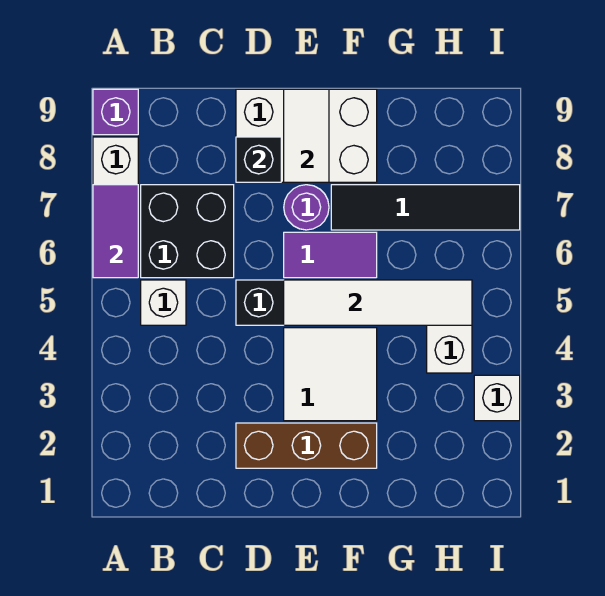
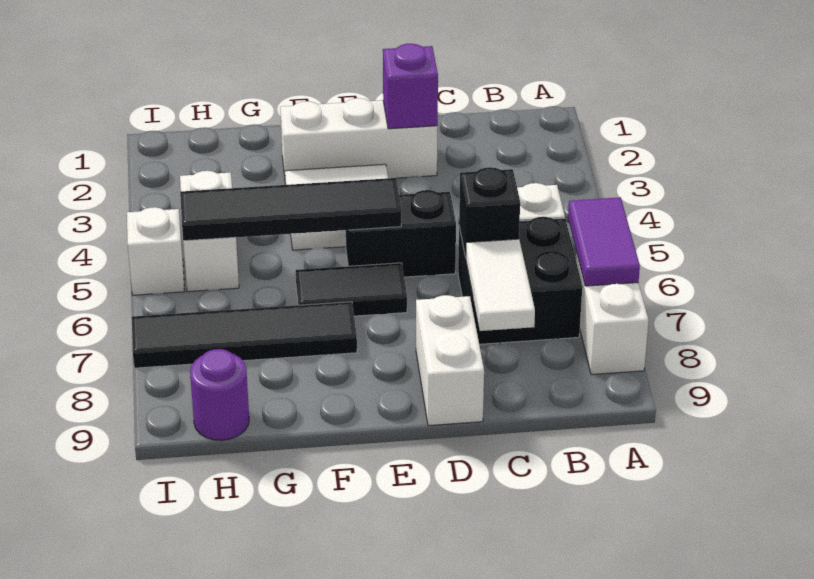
purple 1x1 brick [93,89,138,135] -> purple 1x1 brick moved to [383,44,438,129]
brown 1x3 brick [236,423,377,468] -> white 1x3 brick [280,98,438,185]
white 2x3 brick [236,89,377,182] -> white 1x2 brick [416,295,484,426]
black 1x1 brick [236,137,281,182] -> black 1x1 brick moved to [459,167,520,258]
white 1x4 tile [284,280,472,325] -> black 1x4 tile [180,178,401,241]
purple 1x2 tile [284,232,377,278] -> black 1x2 tile [296,263,407,316]
purple 1x1 round brick [284,185,329,230] -> purple 1x1 round brick moved to [190,349,249,440]
white 1x2 tile [284,89,329,182] -> white 1x2 tile moved to [466,239,535,331]
white 1x1 brick [474,375,520,421] -> white 1x1 brick moved to [127,207,185,295]

